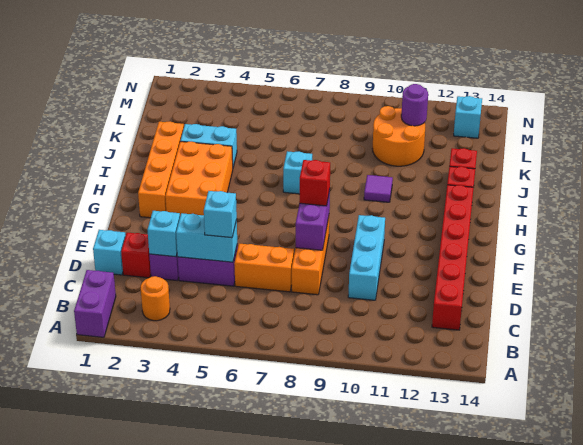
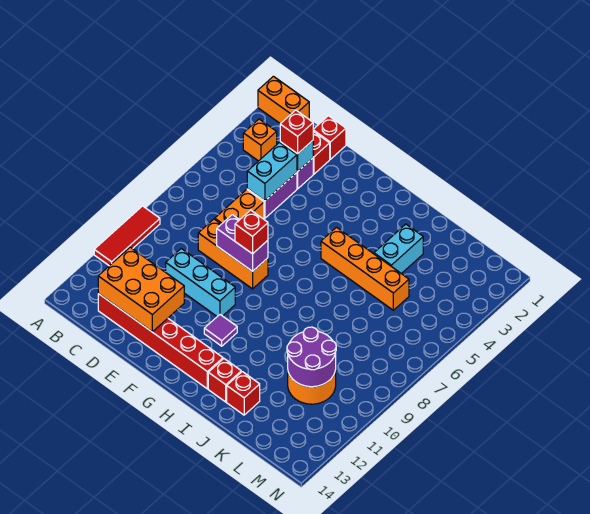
purple 1x2 brick [74,270,116,337] -> orange 1x2 brick [258,76,309,124]
none -> red 1x3 tile [94,206,160,266]
orange 1x1 round brick [141,276,170,321] -> orange 1x1 brick [243,119,277,161]
cyan 1x1 brick [93,230,126,275] -> red 1x1 brick [313,116,346,159]
none -> red 1x1 brick [280,110,313,154]
cyan 1x1 brick [204,191,237,238] -> none
orange 1x4 brick [138,122,184,218] -> orange 1x4 brick moved to [321,227,409,310]
orange 2x3 brick [165,142,233,216] -> orange 2x3 brick moved to [98,247,184,332]
cyan 1x1 brick [283,151,312,194] -> none
purple 1x1 tile [364,175,393,202] -> purple 1x1 tile moved to [204,315,237,346]
purple 1x1 round brick [401,84,428,126] -> purple 2x2 round brick [287,327,336,387]
cyan 1x1 brick [454,96,482,138] -> none

